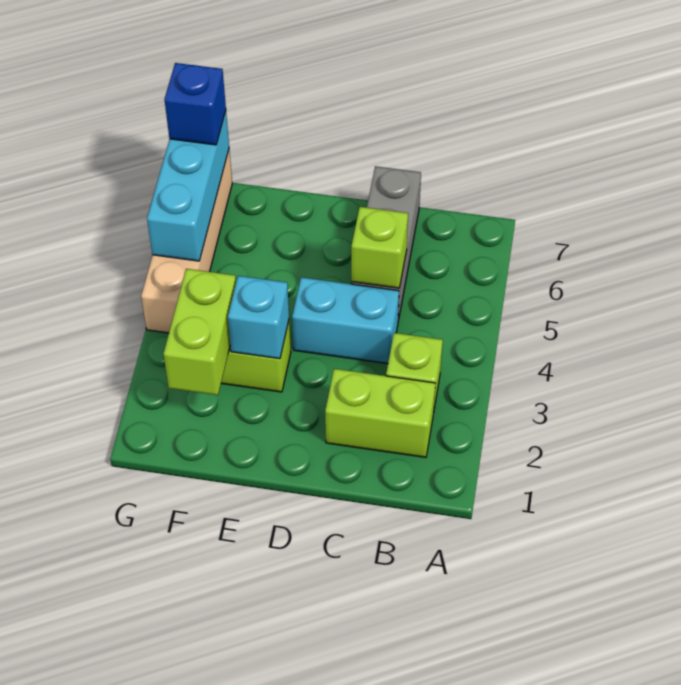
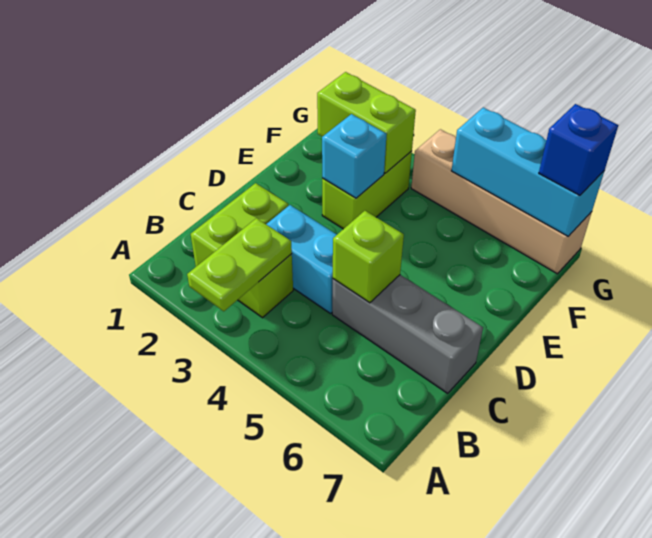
none -> lime 1x2 plate [187,218,292,311]
cyan 1x2 brick [292,277,399,364] -> cyan 1x2 brick turned to [266,205,337,314]

